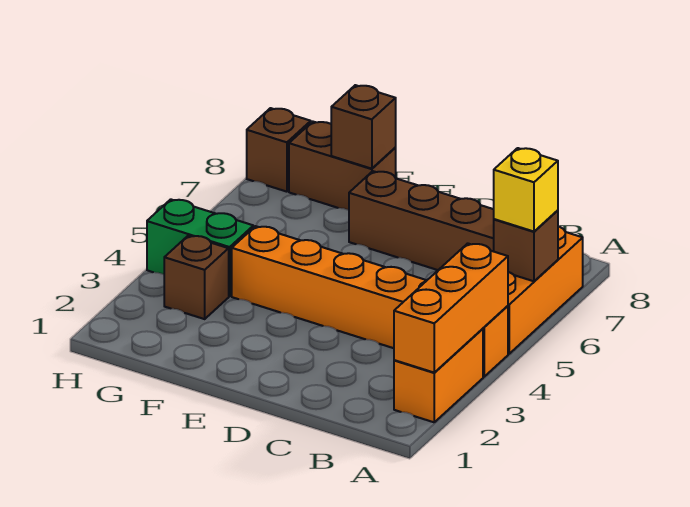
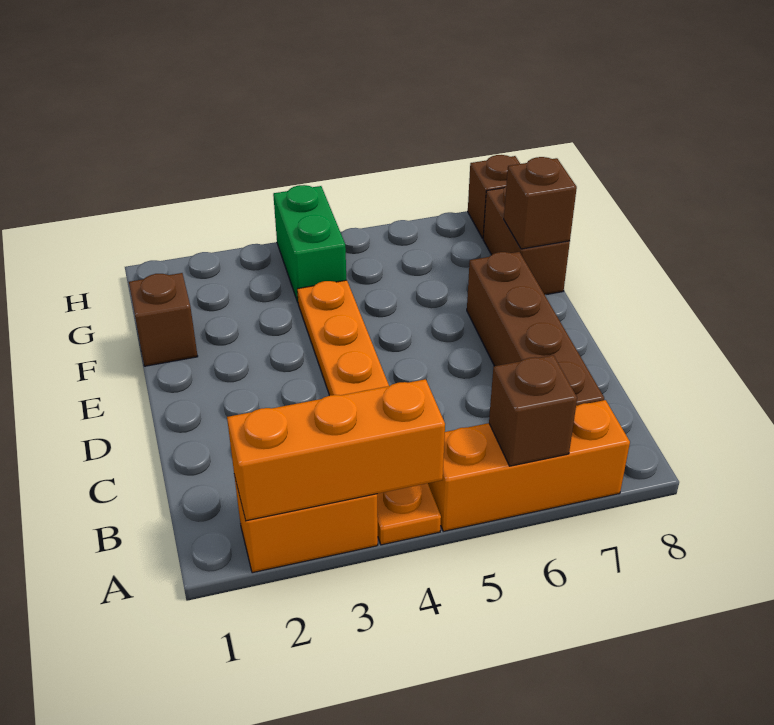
orange 1x6 brick [232,226,508,377] -> orange 1x6 plate [297,280,441,545]
yellow 1x1 brick [494,148,558,231] -> none
brown 1x1 brick [164,236,229,319] -> brown 1x1 brick moved to [129,273,198,366]

